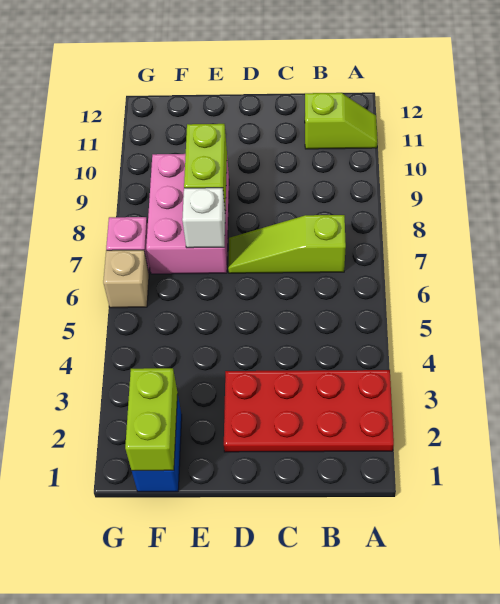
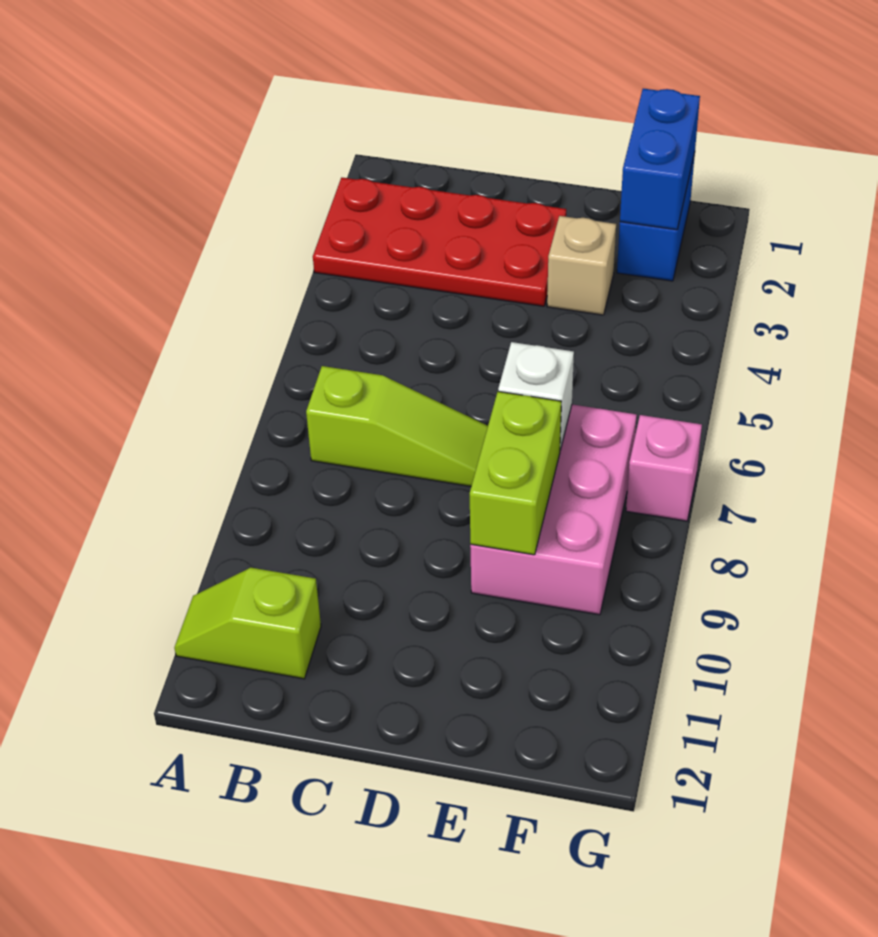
lime 1x2 brick [125,368,178,471] -> blue 1x2 brick [620,89,700,230]
tan 1x1 brick [103,250,149,308] -> tan 1x1 brick moved to [547,216,616,315]

